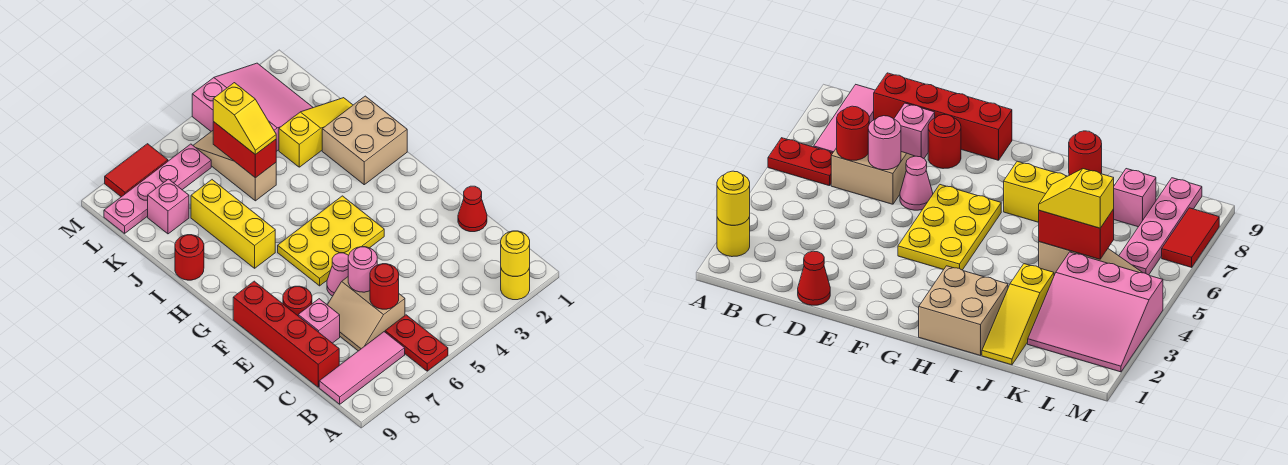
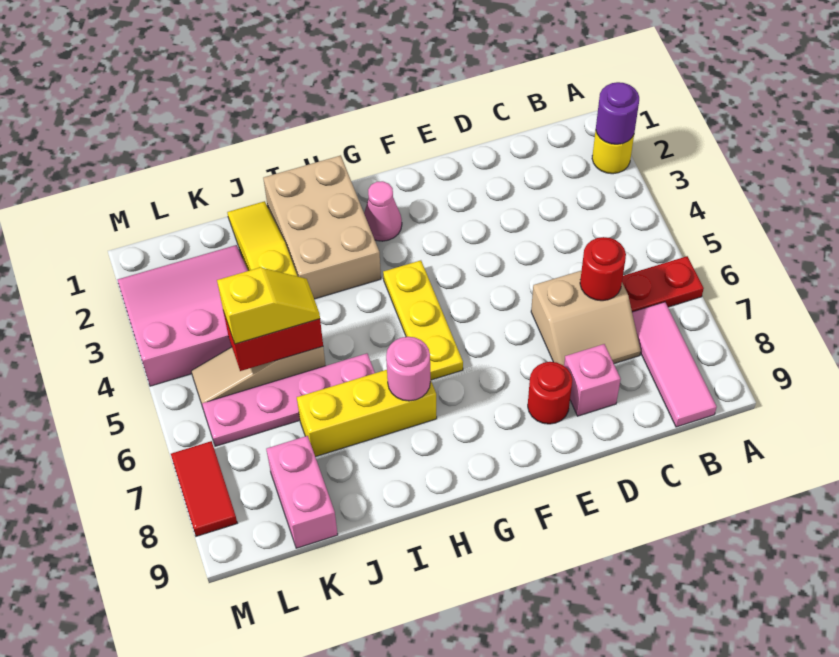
yellow 1x1 round brick [501,231,530,276] -> purple 1x1 round brick [596,82,639,144]
red 1x4 brick [233,281,339,387] -> none
red 1x1 cone [458,186,487,232] -> none
pink 1x1 round brick [348,247,377,292] -> pink 1x1 round brick moved to [386,337,430,401]
pink 1x1 cone [327,253,348,296] -> pink 1x1 cone moved to [364,181,402,241]
yellow 2x3 plate [278,196,384,286] -> yellow 1x3 plate [383,260,463,380]
tan 2x2 brick [322,96,407,185] -> tan 2x3 brick [263,155,381,299]
red 1x1 round brick [175,235,204,280] -> none
pink 1x1 brick [148,179,189,234] -> pink 1x2 brick [266,436,338,548]
pink 1x4 plate [104,144,211,233] -> pink 1x4 plate turned to [202,353,375,446]

